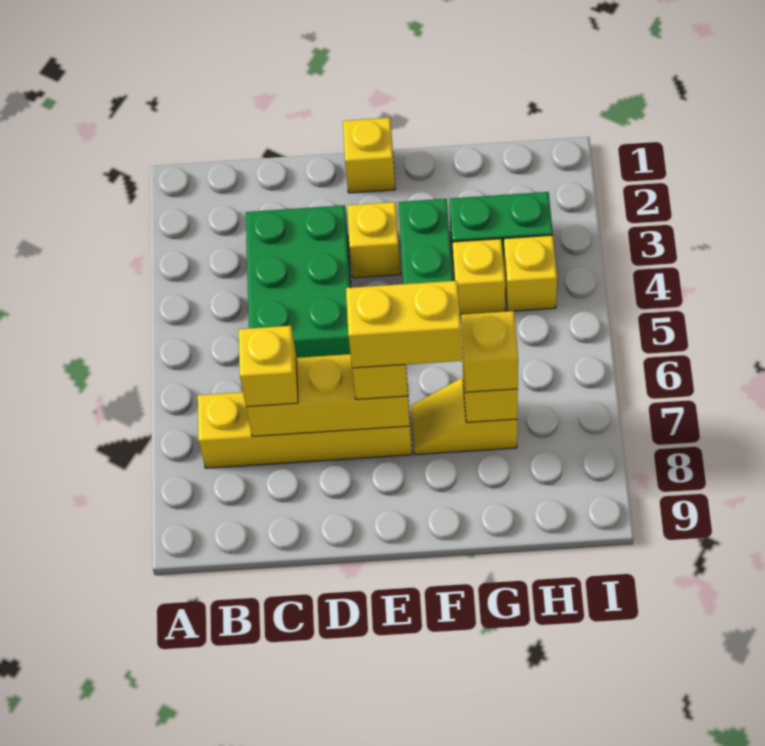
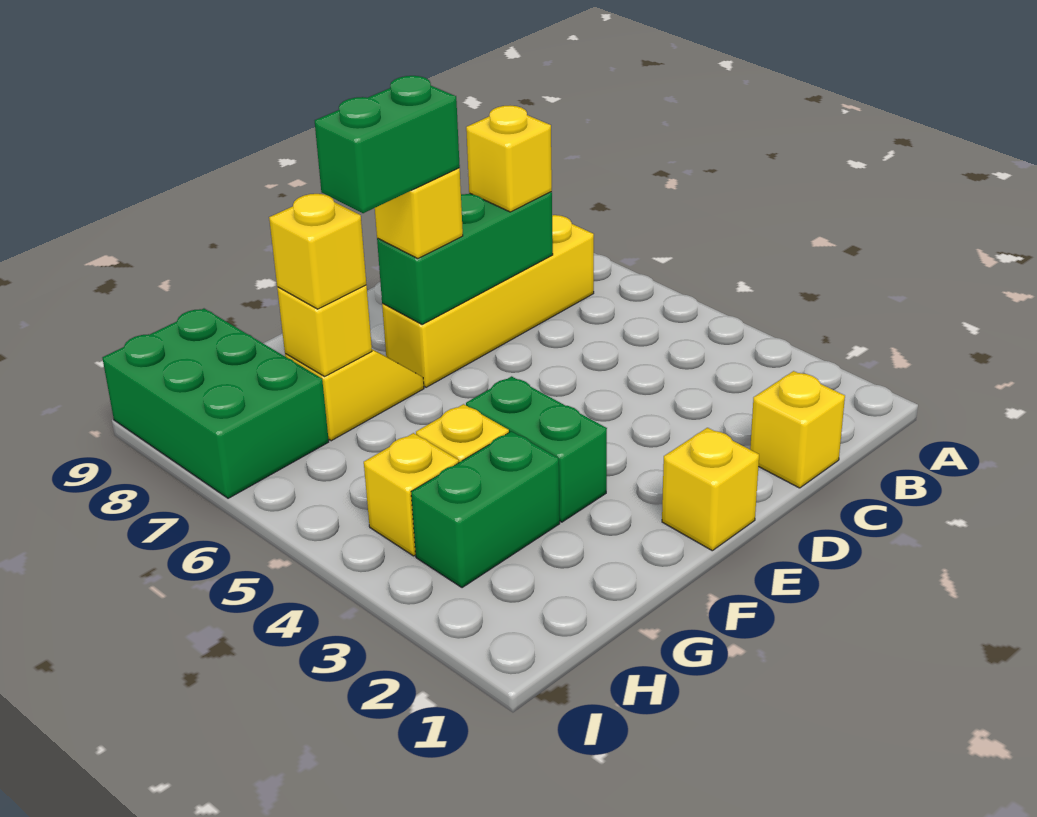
green 2x3 brick [246,205,351,358] -> green 2x3 brick moved to [103,309,329,498]
yellow 1x3 brick [246,354,410,436] -> green 1x3 brick [377,192,553,325]
yellow 1x1 brick [347,202,401,278] -> yellow 1x1 brick moved to [750,371,845,488]
yellow 1x2 brick [346,281,462,368] -> green 1x2 brick [315,76,460,213]

